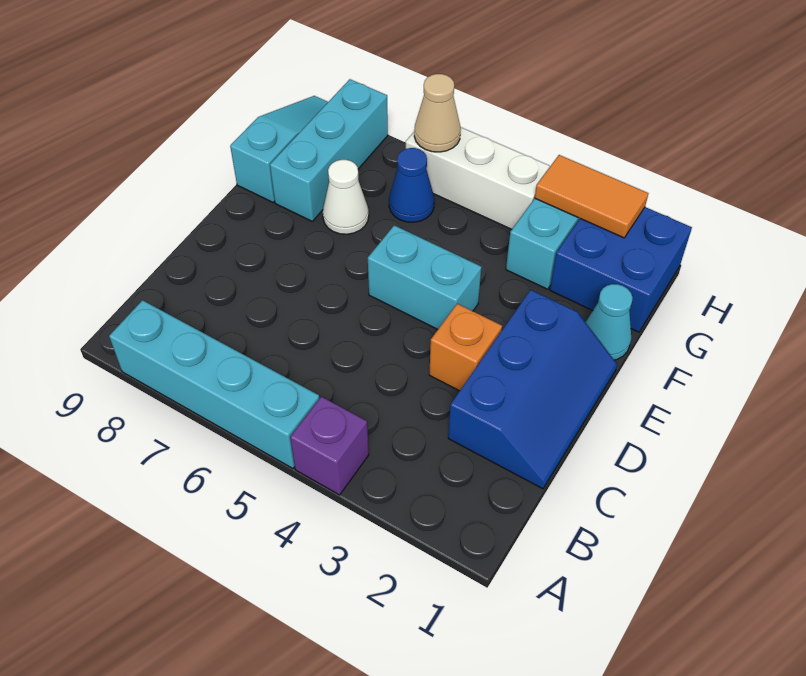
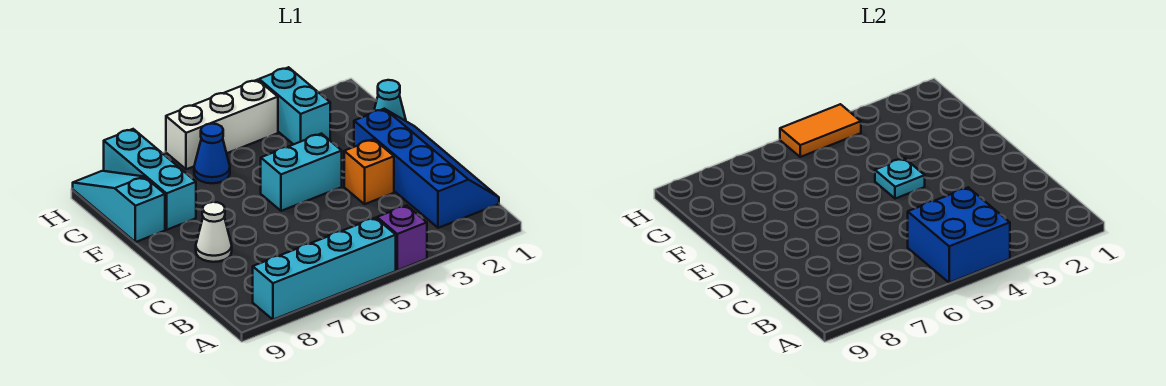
blue 2x3 slope [448,290,617,489] -> blue 2x4 slope [354,109,499,228]
none -> cyan 1x1 plate [875,158,925,199]
white 1x1 cone [323,160,369,234] -> white 1x1 cone moved to [196,202,232,262]
blue 2x2 brick [550,207,692,332] -> blue 2x2 brick moved to [908,187,1010,283]
orange 1x2 tile [535,155,648,238] -> orange 1x2 tile moved to [780,104,861,157]
tan 1x1 cone [414,74,461,152] -> none

